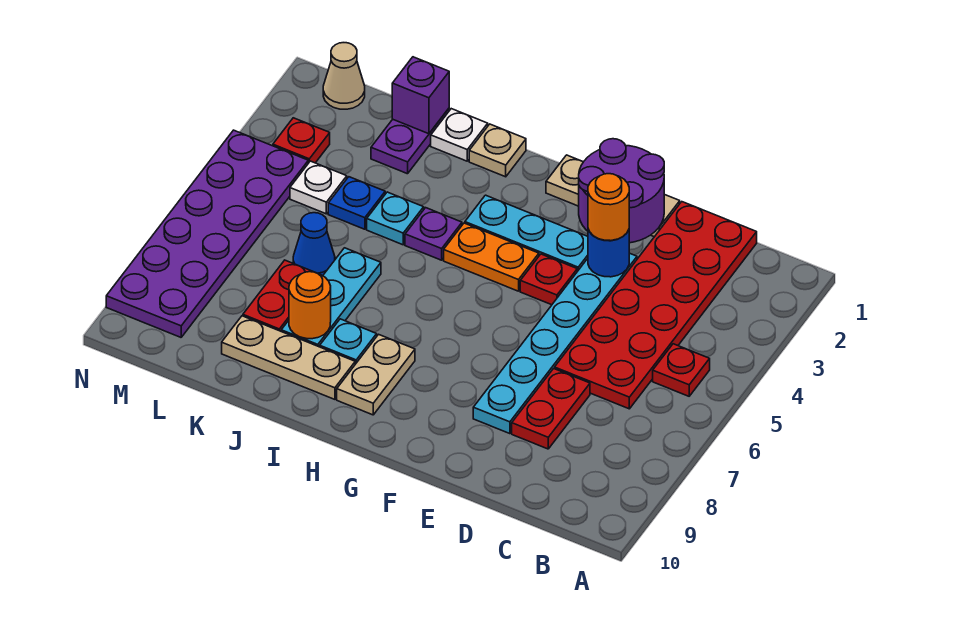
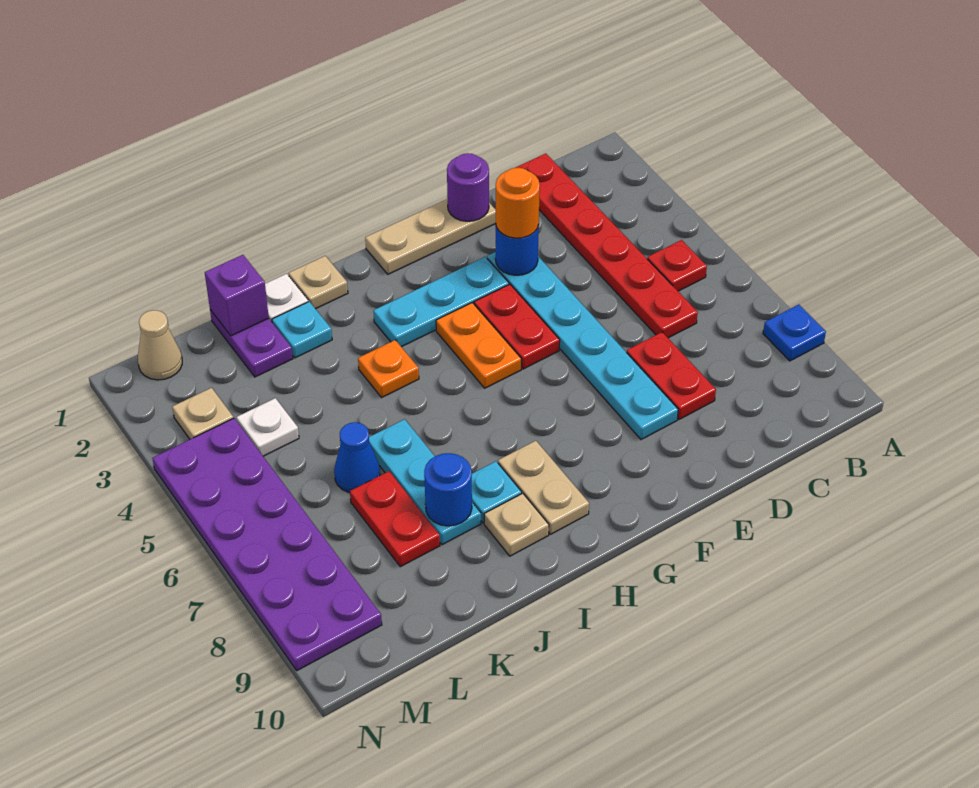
red 2x6 plate [555,202,757,409] -> red 1x6 plate [516,154,698,338]
purple 2x2 round brick [579,139,664,243] -> purple 1x1 round brick [447,153,489,221]
red 1x1 plate [520,254,577,305] -> red 1x2 plate [474,284,560,369]
orange 1x2 plate [444,223,539,291] -> orange 1x2 plate turned to [436,303,521,388]
purple 1x1 plate [405,208,462,260] -> orange 1x1 plate [358,340,419,397]
tan 1x3 plate [222,316,355,399] -> tan 1x1 plate [484,493,549,556]
cyan 1x1 plate [367,192,424,245] -> cyan 1x1 plate moved to [272,302,332,358]
orange 1x1 round brick [289,272,331,339] -> blue 1x1 round brick [424,453,472,526]
blue 1x1 plate [328,177,385,229] -> blue 1x1 plate moved to [763,305,826,361]
red 1x1 plate [273,118,330,163] -> tan 1x1 plate [172,388,233,439]

